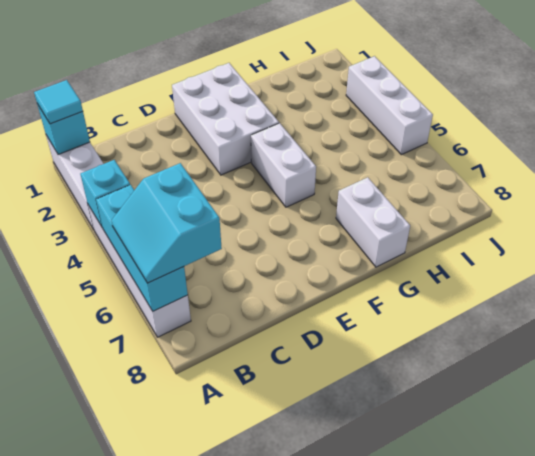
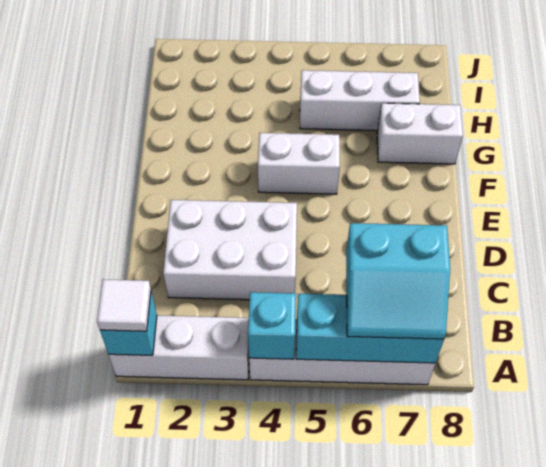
cyan 1x1 tile [34,80,83,124] -> white 1x1 tile [97,279,151,331]
white 2x3 brick [172,63,279,175] -> white 2x3 brick moved to [163,200,297,300]
white 1x3 brick [346,56,433,155] -> white 1x3 brick moved to [300,70,420,131]

